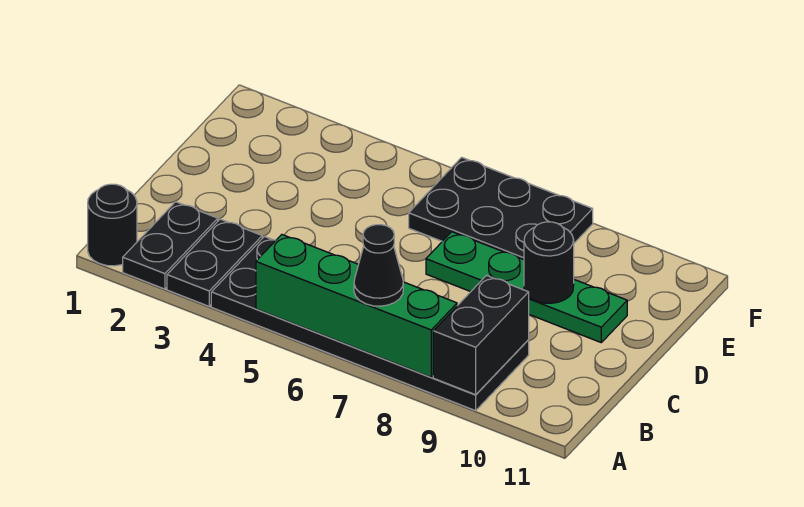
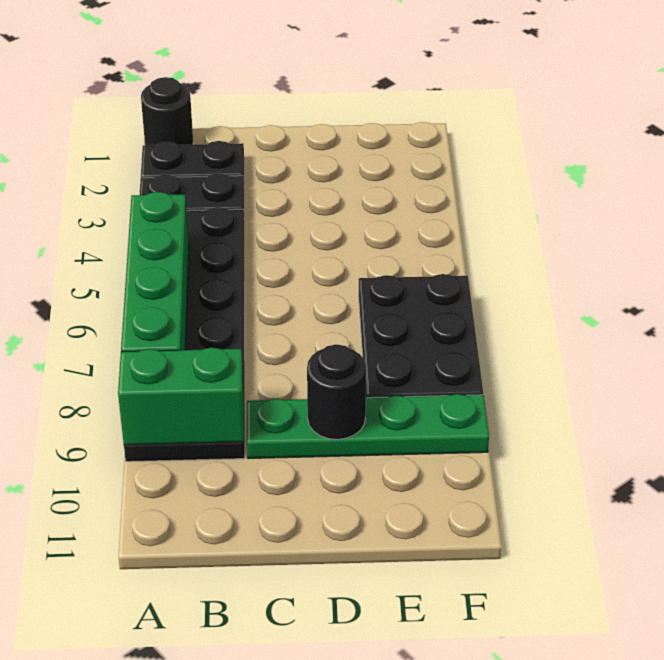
black 1x1 cone [354,225,403,306] -> none
black 1x2 brick [433,275,529,395] -> green 1x2 brick [118,347,244,445]
green 1x4 plate [426,232,627,342] -> green 1x4 plate turned to [247,394,489,459]

